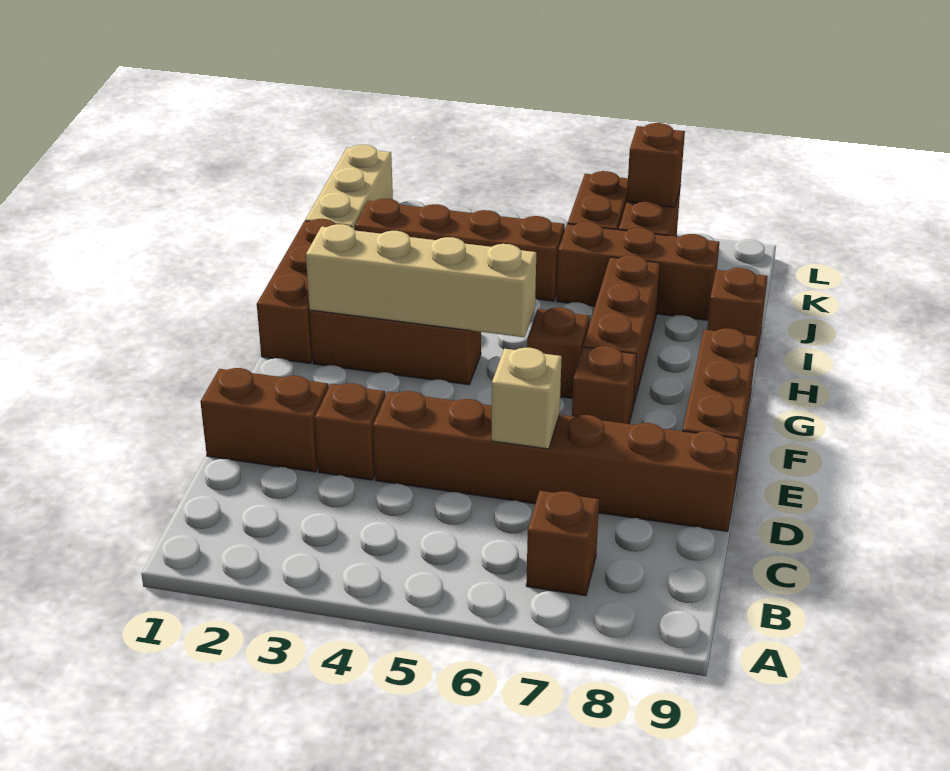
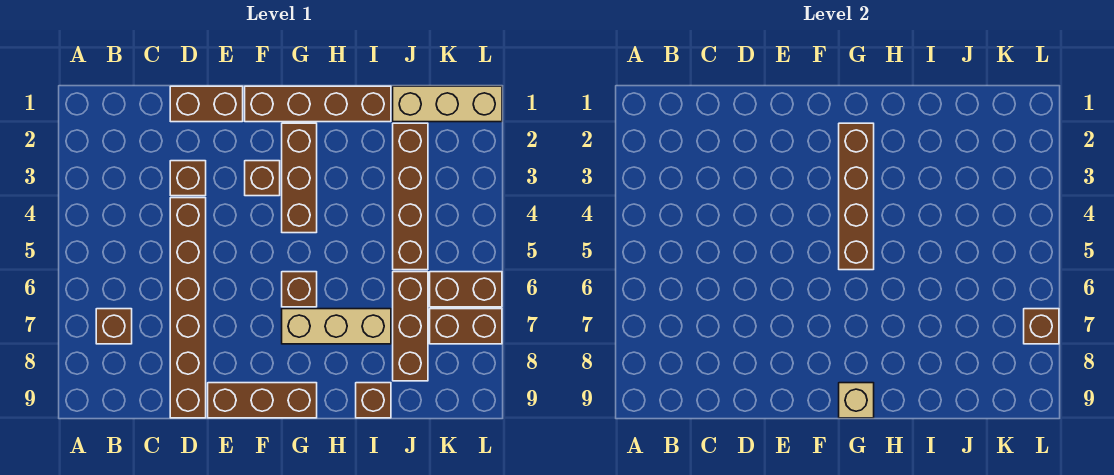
brown 1x2 brick [200,368,329,472] -> brown 1x2 brick turned to [170,86,243,122]
tan 1x1 brick [491,348,562,449] -> tan 1x1 brick moved to [839,383,874,418]
brown 1x1 brick [572,346,637,424] -> brown 1x1 brick moved to [245,161,280,196]
brown 1x3 brick [257,219,336,364] -> brown 1x4 brick [245,86,391,122]
tan 1x4 brick [306,224,536,337] -> brown 1x4 brick [839,123,874,270]
brown 1x3 brick [583,255,660,406] -> tan 1x3 brick [282,309,391,344]

